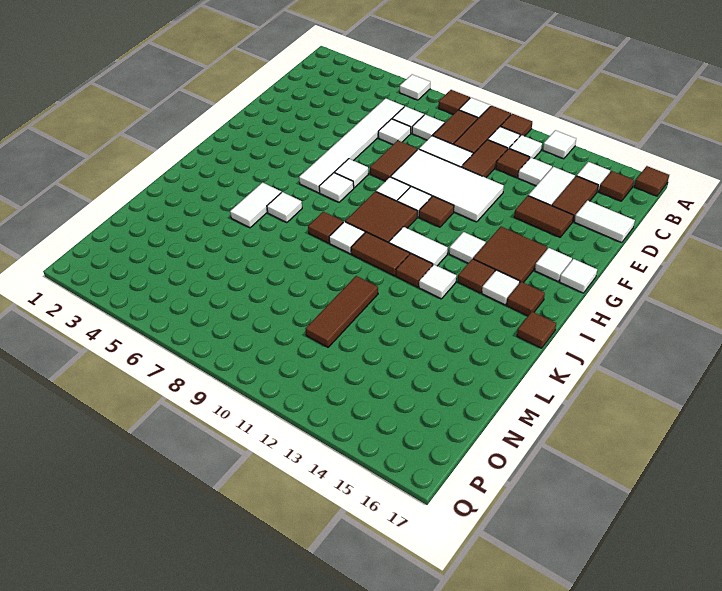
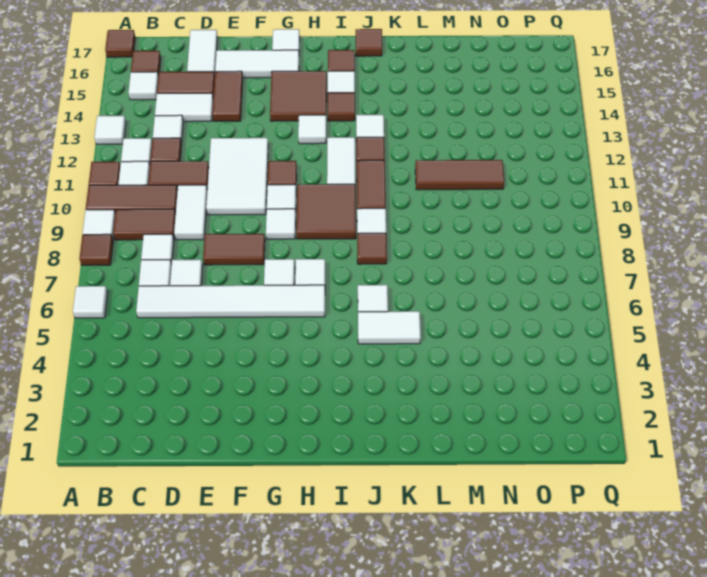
white 2x4 tile [391,149,504,222] -> white 2x3 tile [206,138,268,215]
white 1x1 tile [535,248,572,281] -> white 1x3 tile [215,50,299,78]

